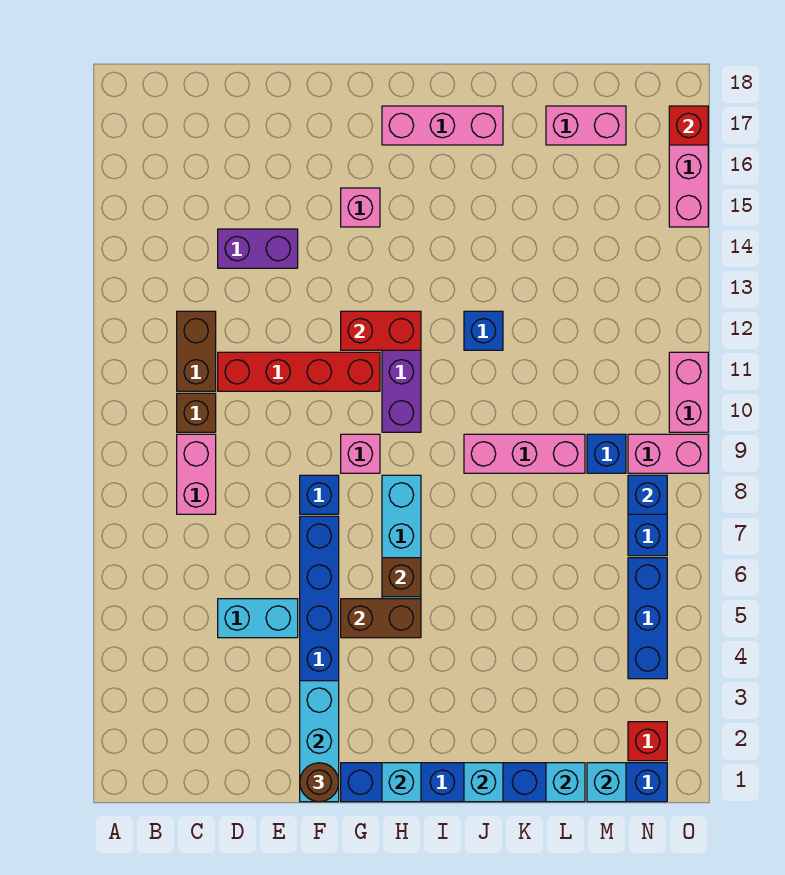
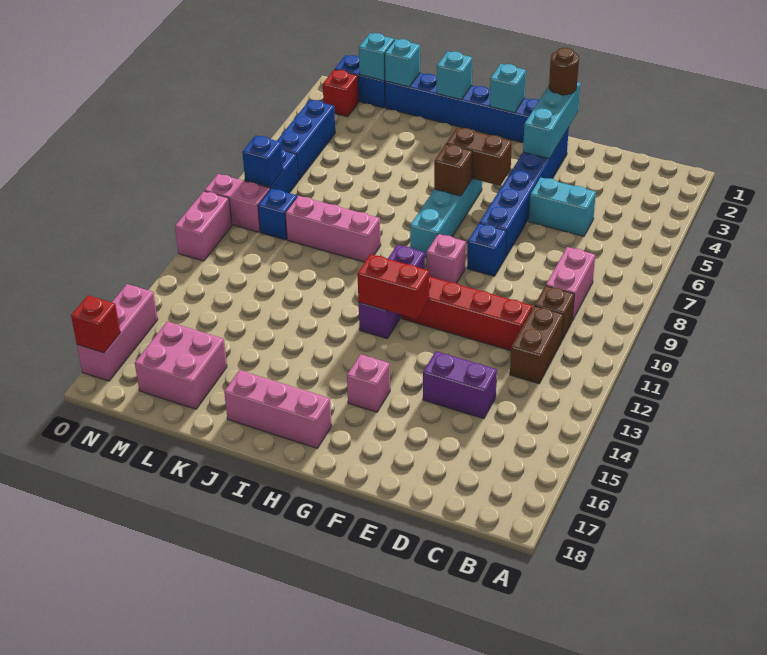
blue 1x1 brick [464,311,503,350] -> none
pink 1x2 brick [546,106,626,145] -> pink 2x2 brick [135,321,227,409]

